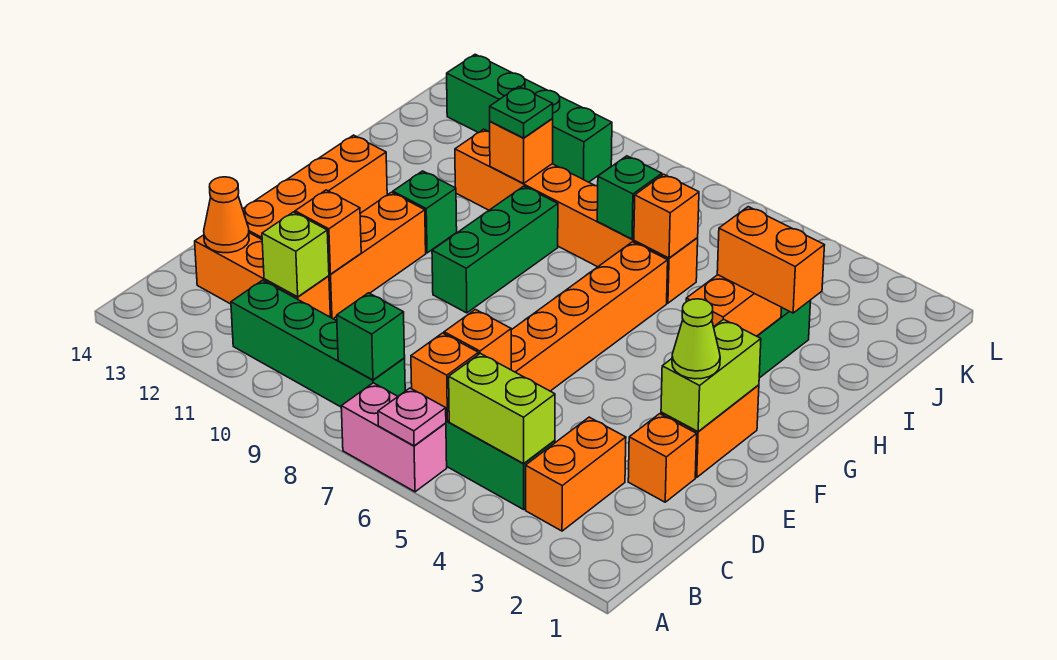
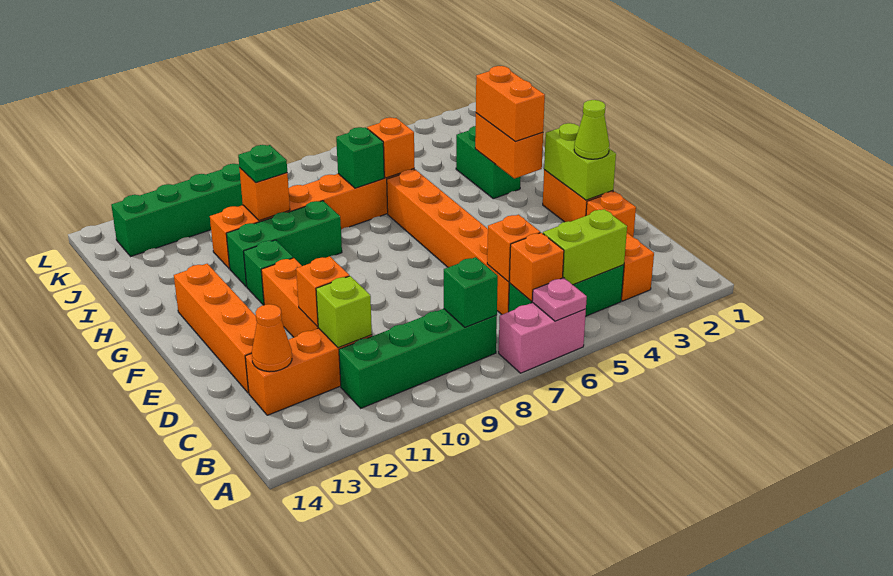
green 1x3 brick [432,186,558,313] -> green 1x3 brick turned to [226,201,342,287]
orange 1x2 brick [717,207,824,313] -> orange 1x2 brick turned to [476,66,545,141]

